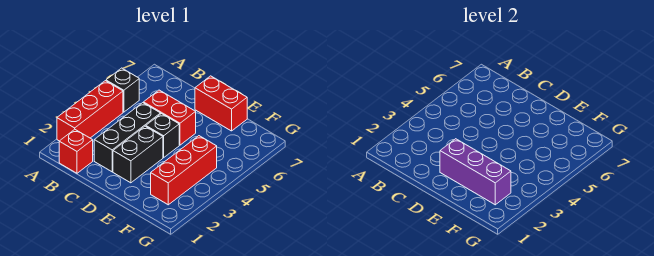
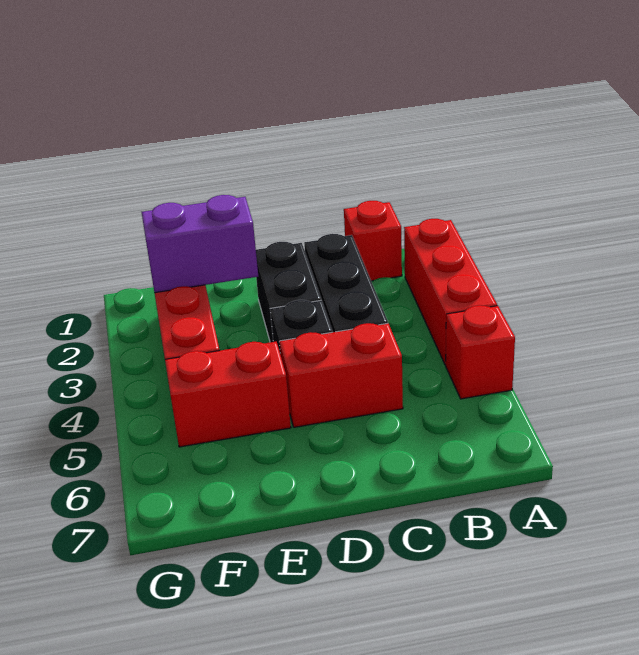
black 1x1 brick [106,68,139,112] -> red 1x1 brick [446,305,515,399]
purple 1x3 brick [440,139,511,205] -> purple 1x2 brick [142,195,258,293]
red 1x2 brick [195,76,247,131] -> red 1x2 brick moved to [165,342,291,447]

